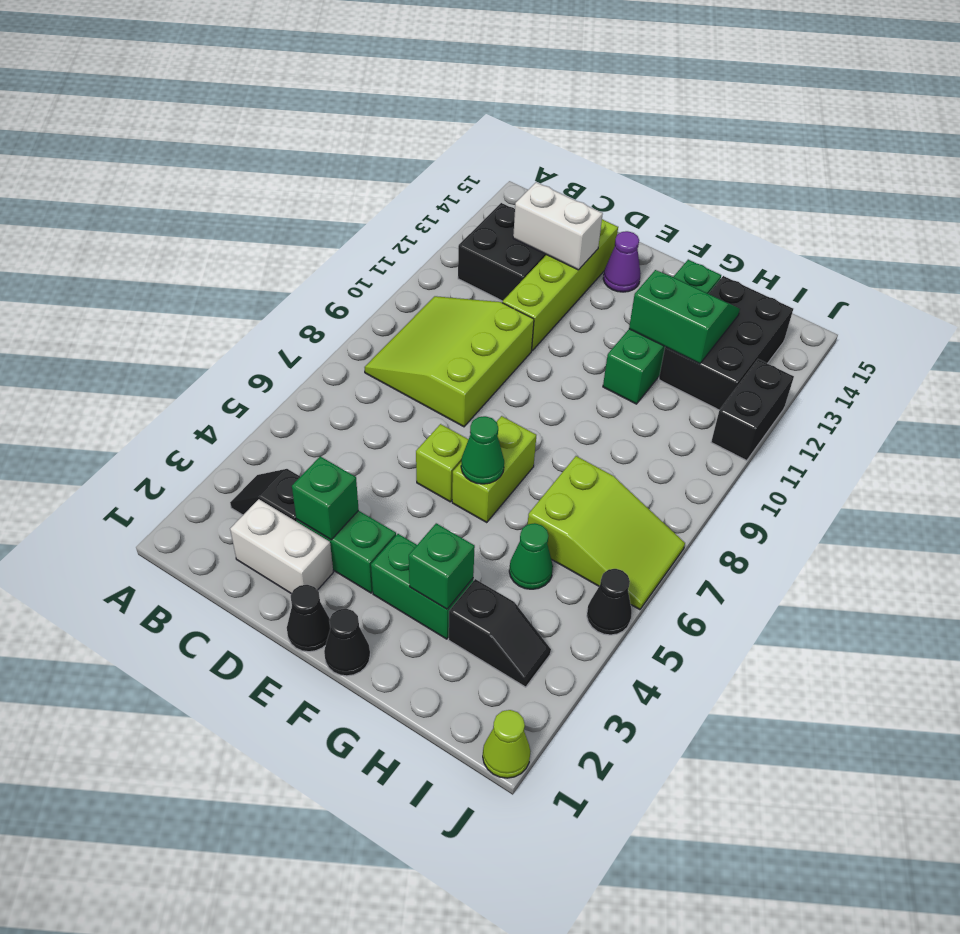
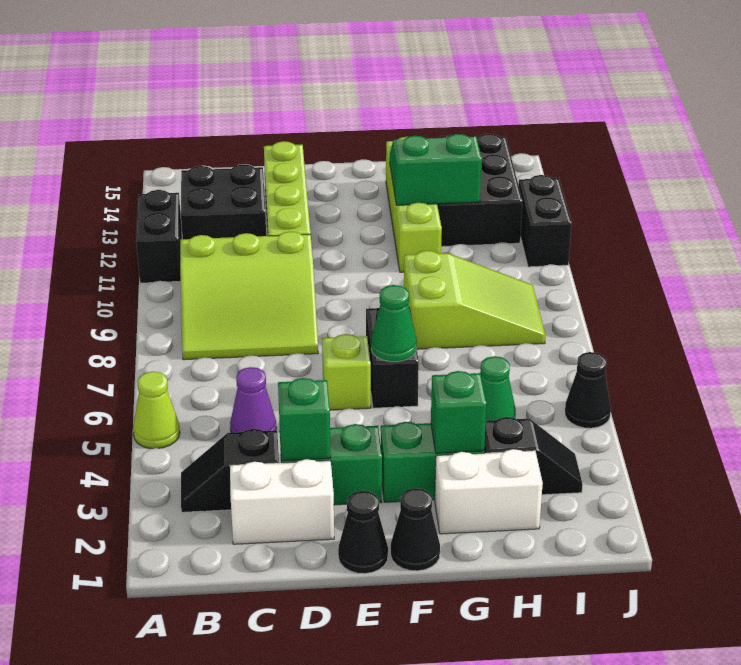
none -> black 1x2 brick [136,190,182,283]
lime 3x3 slope [365,296,534,427] -> lime 3x3 slope turned to [180,232,318,360]
white 1x2 brick [513,182,603,270] -> white 1x2 brick moved to [435,449,543,534]
purple 1x1 cone [603,231,641,292] -> purple 1x1 cone moved to [230,367,276,432]
lime 1x2 brick [452,416,536,522] -> black 1x2 brick [366,307,419,408]
green 1x4 brick [603,260,721,404] -> lime 1x4 brick [386,137,442,272]
lime 2x3 slope [528,456,685,610] -> lime 2x3 slope moved to [404,251,545,349]
lime 1x1 cone [483,710,531,778] -> lime 1x1 cone moved to [133,372,180,449]

